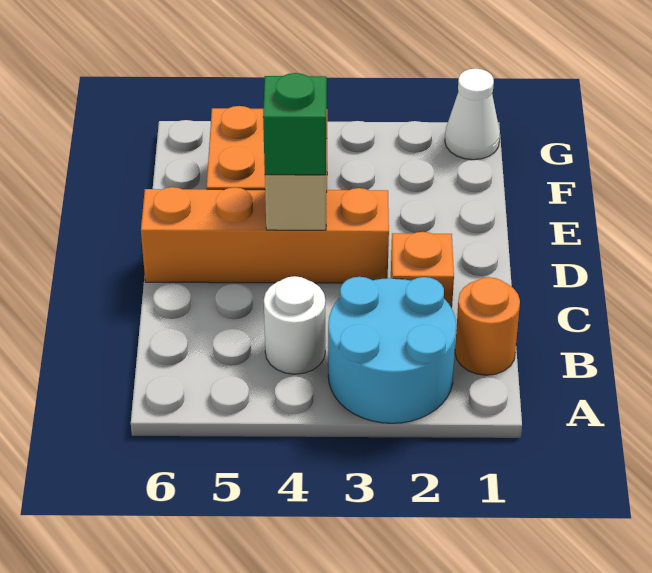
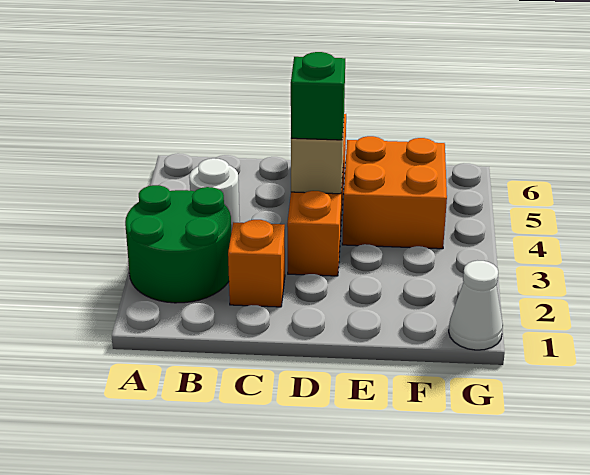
cyan 2x2 round brick [328,277,456,423] -> green 2x2 round brick [125,185,231,303]
orange 1x1 round brick [455,277,520,375] -> none

